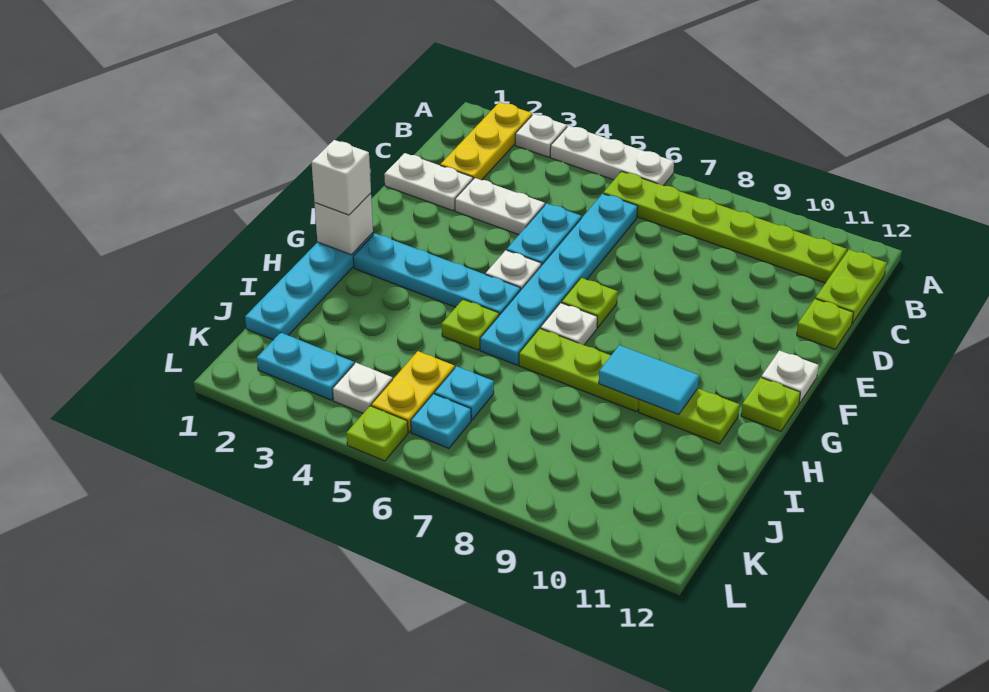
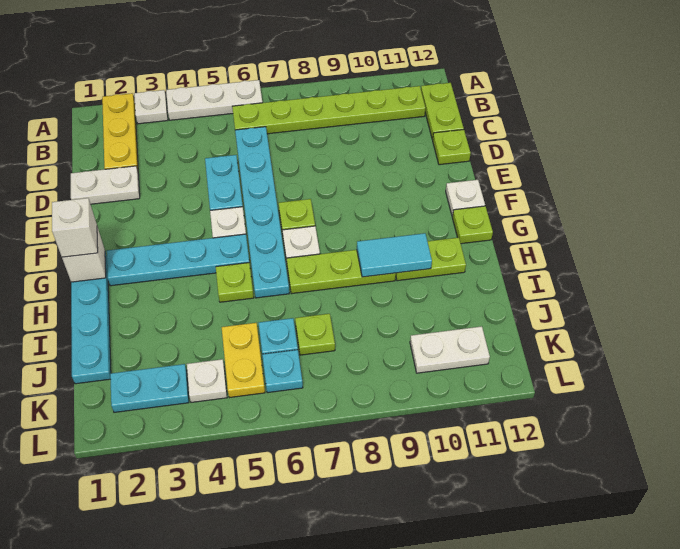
white 1x2 plate [455,178,545,235] -> white 1x2 plate moved to [410,326,490,373]
lime 1x1 plate [347,406,408,461] -> lime 1x1 plate moved to [295,314,335,355]

